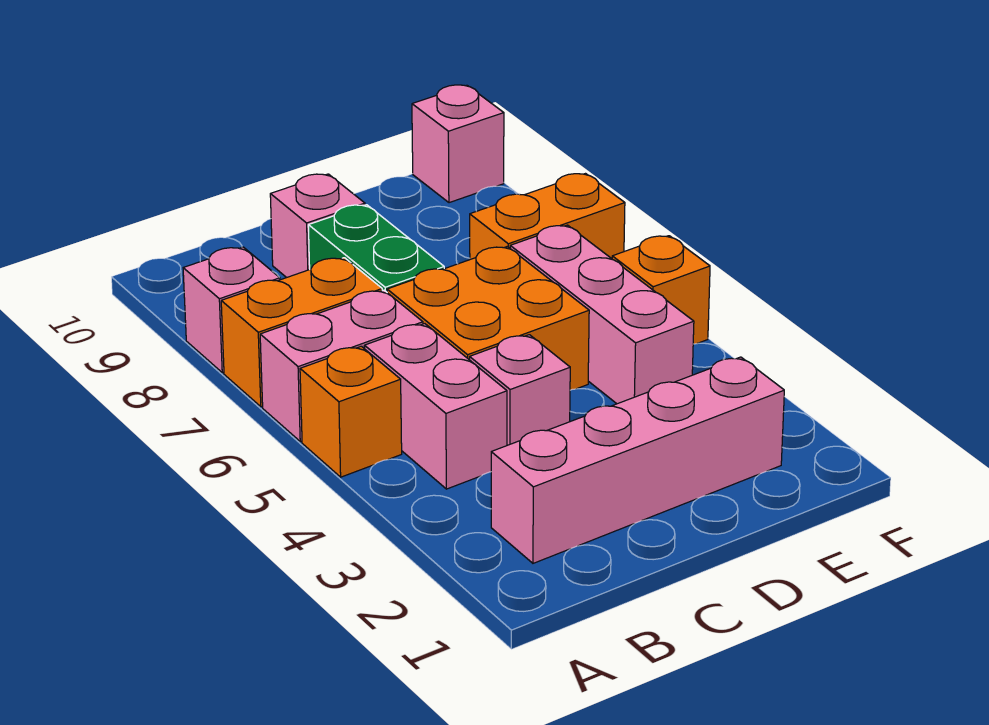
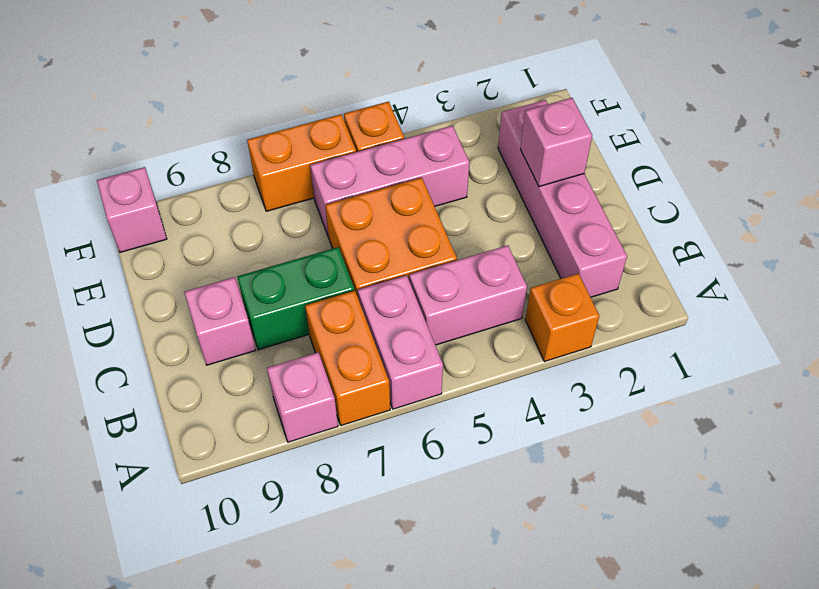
orange 1x1 brick [300,346,402,477] -> orange 1x1 brick moved to [525,274,599,362]
pink 1x1 brick [470,335,570,445] -> pink 1x1 brick moved to [520,98,592,187]
orange 1x2 brick [470,174,625,259] -> orange 1x2 brick turned to [247,114,356,211]

